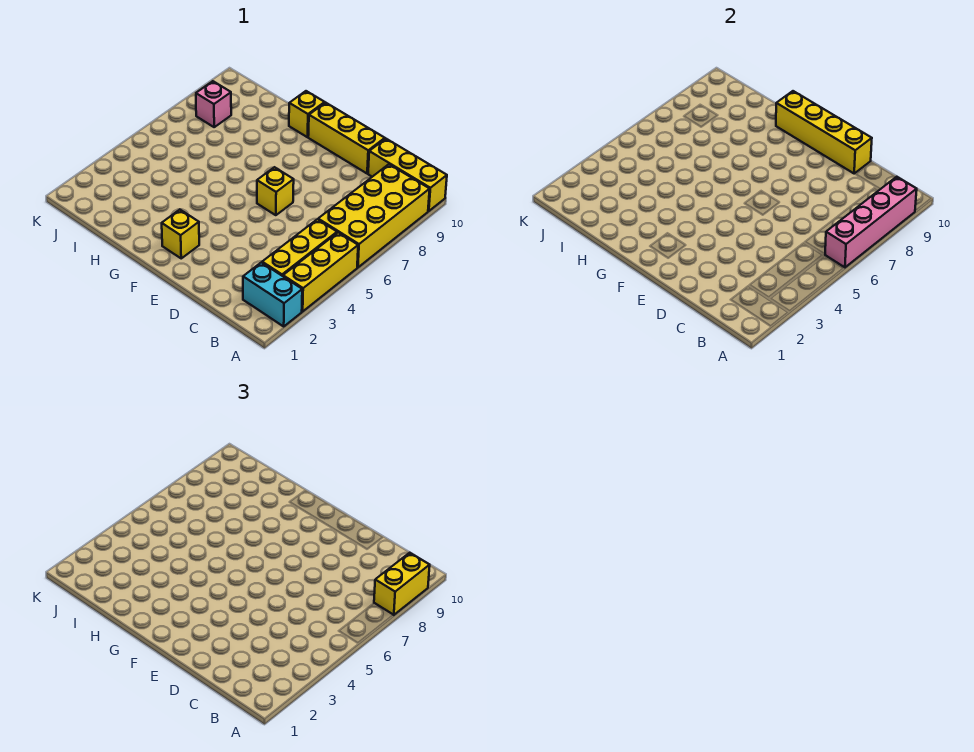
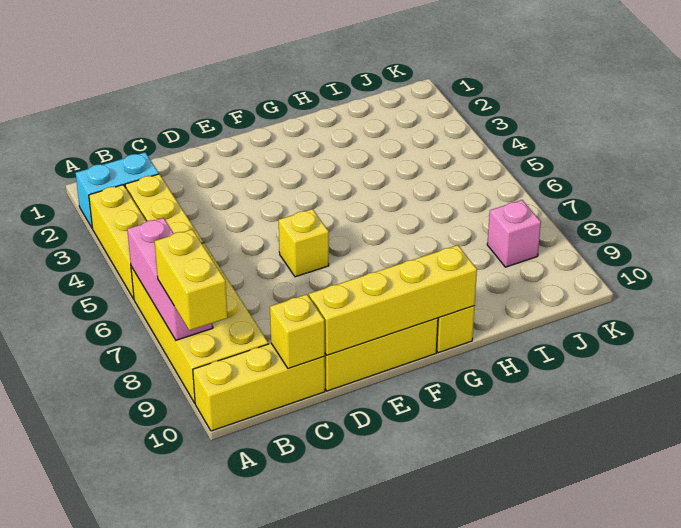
pink 1x4 brick [825,177,917,267] -> pink 1x3 brick [127,218,213,340]
yellow 1x1 brick [162,210,199,258] -> yellow 1x1 brick moved to [270,294,325,369]

